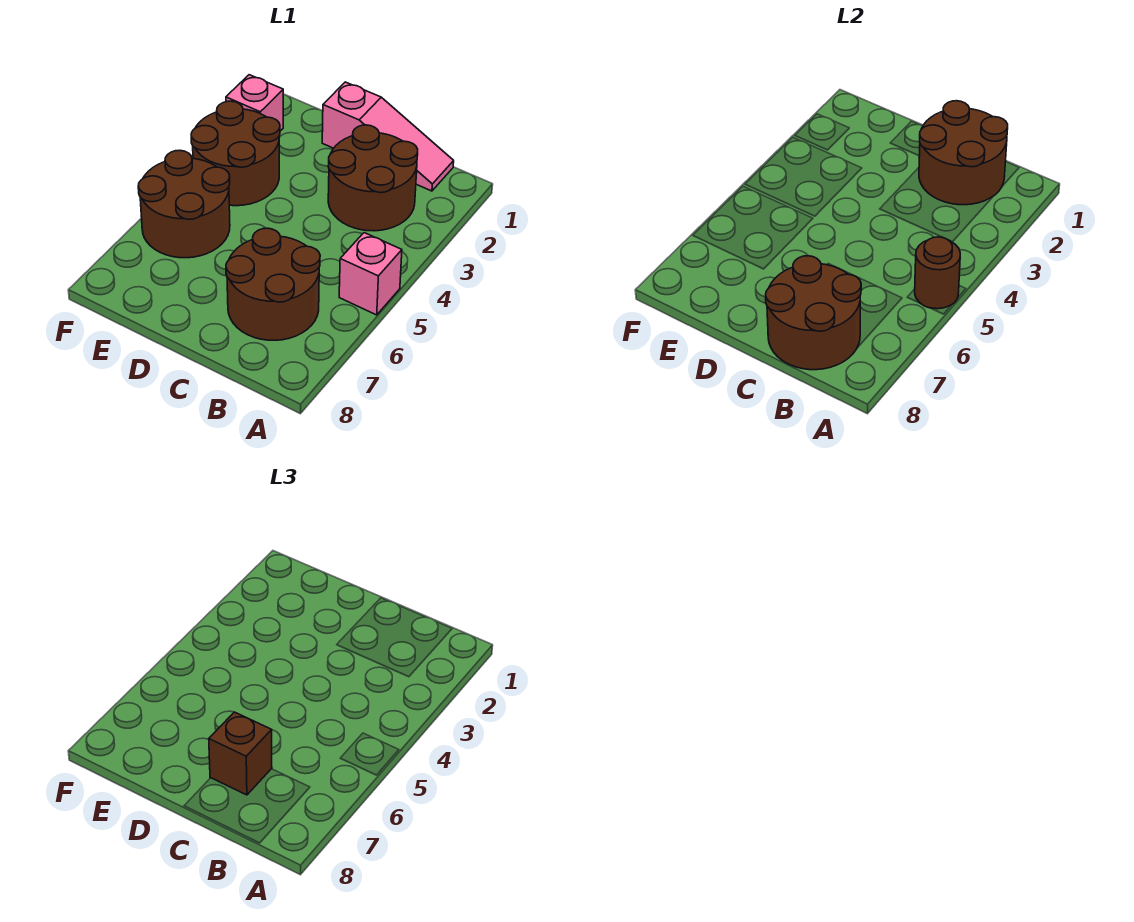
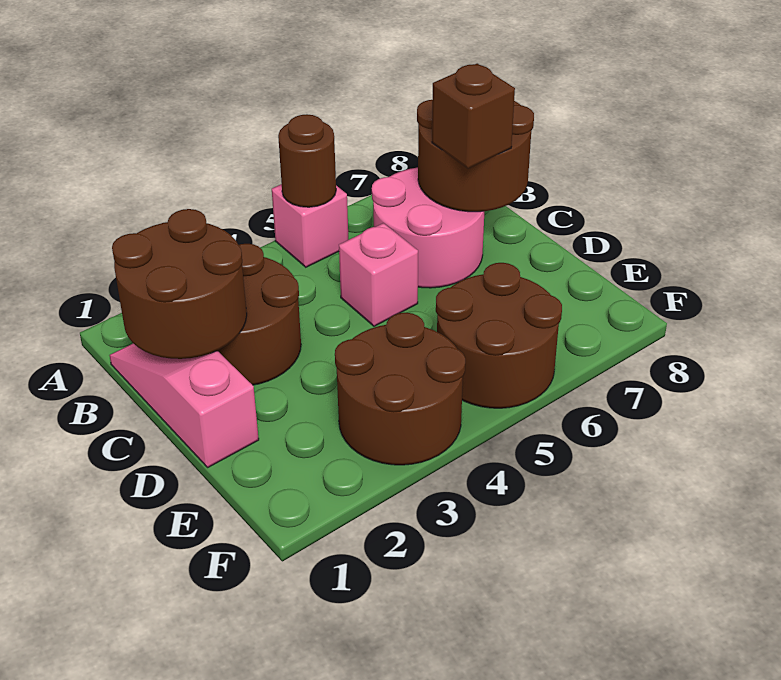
brown 2x2 round brick [226,228,320,340] -> pink 2x2 round brick [372,168,484,288]
pink 1x1 brick [226,75,283,131] -> pink 1x1 brick moved to [339,223,418,326]

